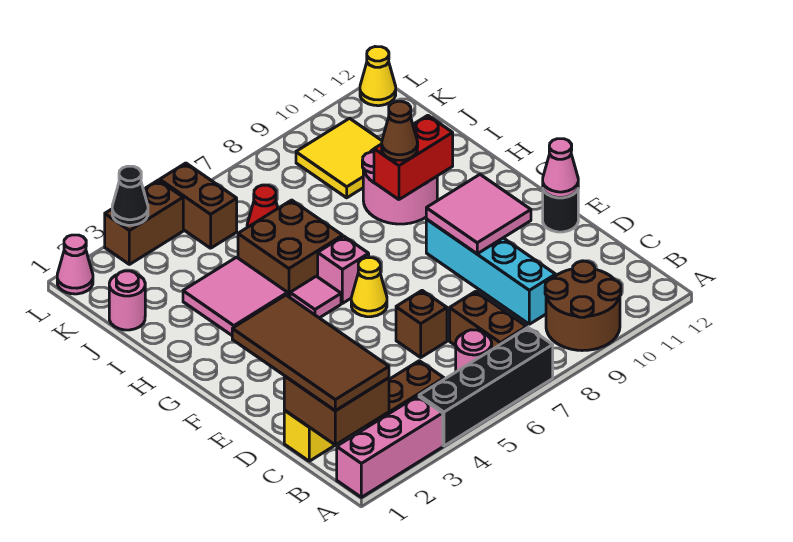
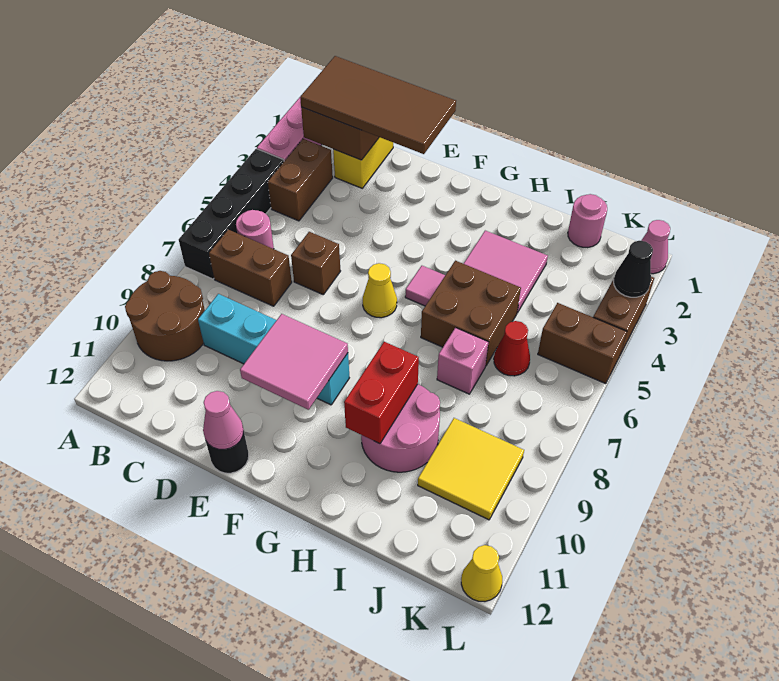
pink 1x1 brick [318,236,369,303] -> pink 1x1 brick moved to [437,328,488,394]
brown 1x1 cone [382,101,418,160] -> none

